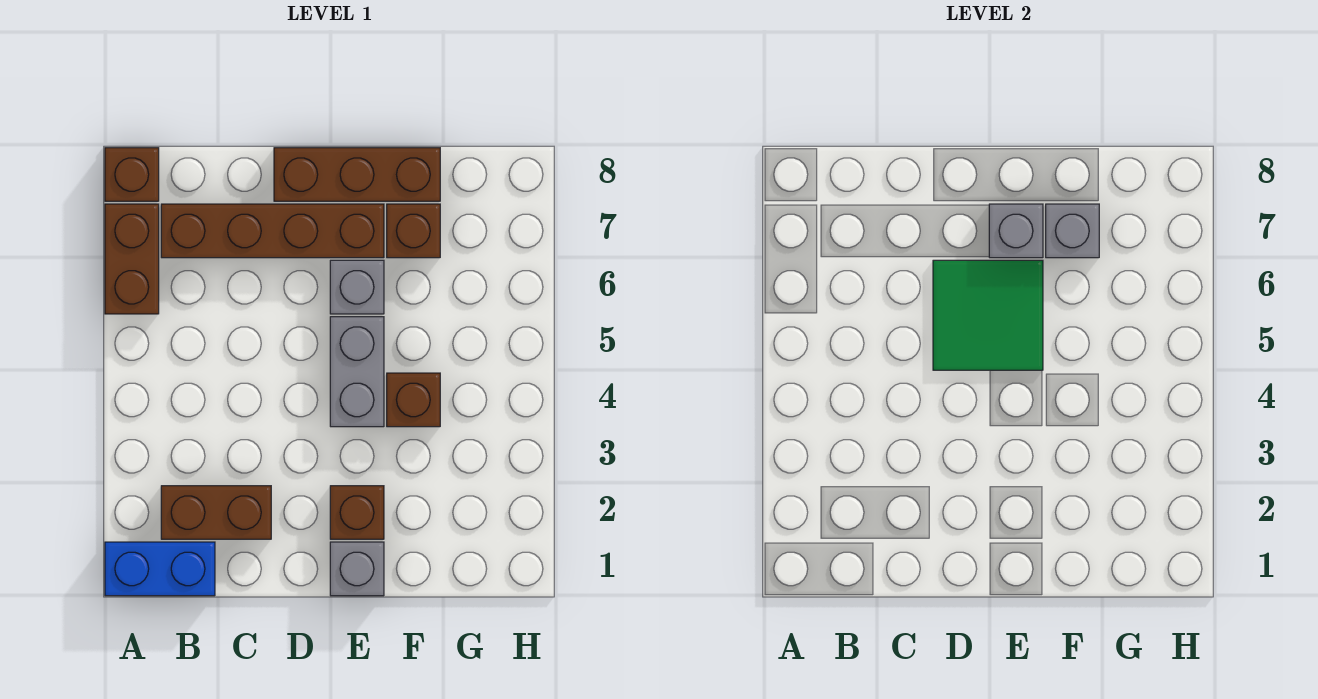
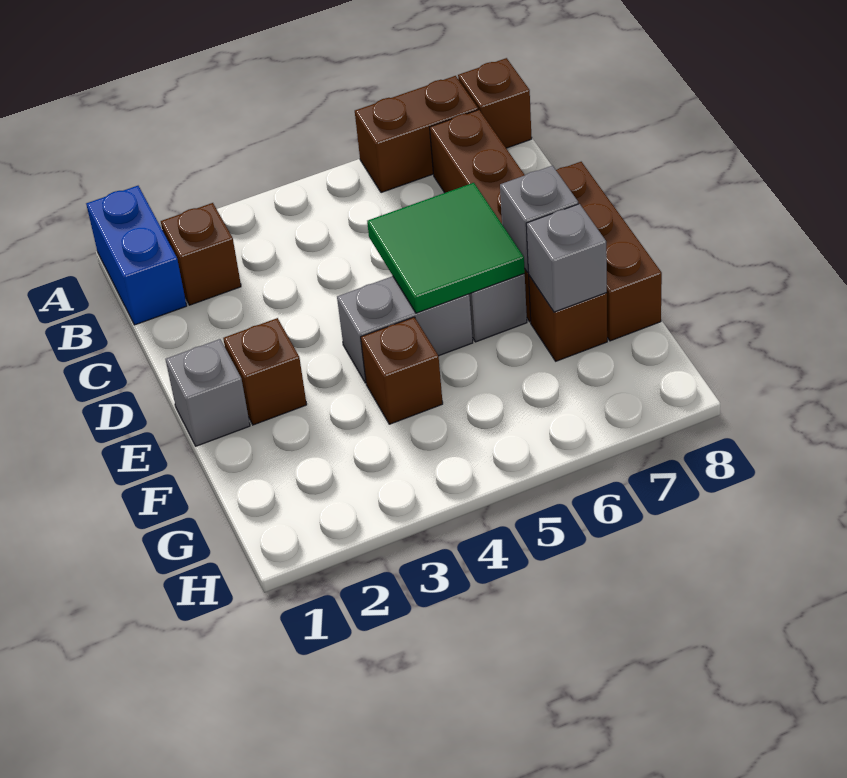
brown 1x2 brick [161,486,271,539] -> brown 1x1 brick [161,203,241,305]

